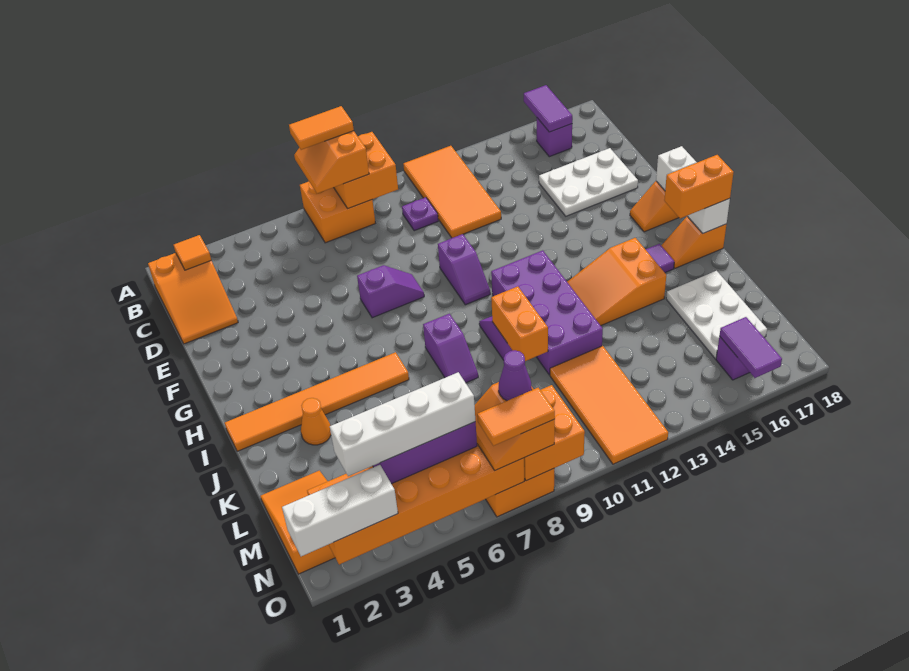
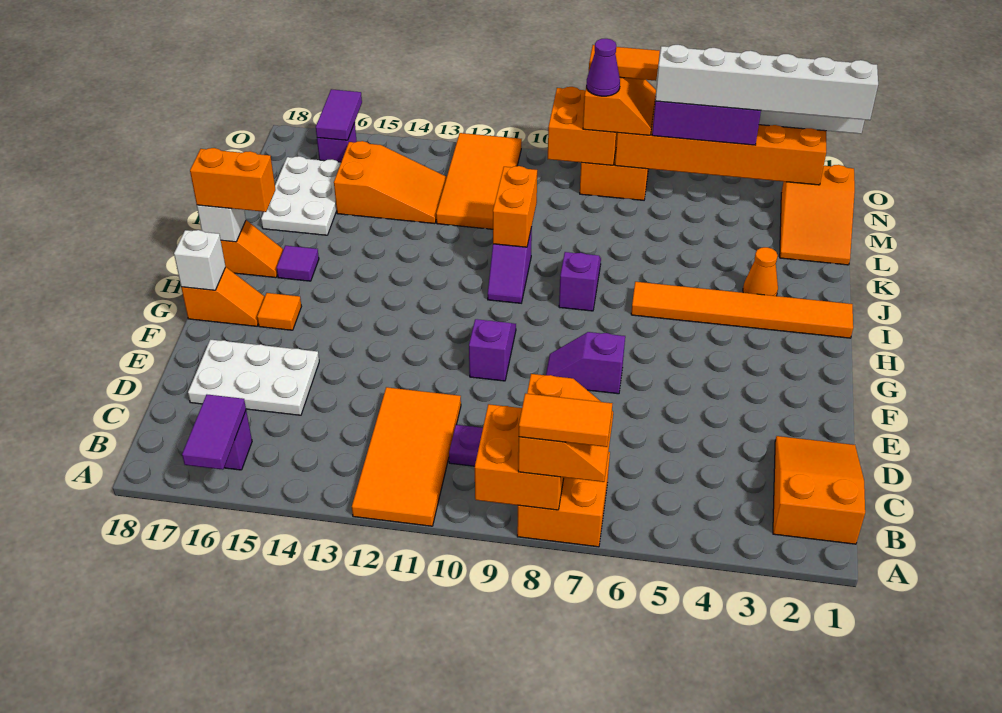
orange 1x1 tile [174,235,211,270] -> orange 1x1 tile moved to [257,293,301,330]
purple 2x4 brick [491,250,603,375] -> none
orange 2x3 slope [567,238,666,326] -> orange 2x3 slope moved to [334,141,447,224]
white 1x4 brick [330,372,475,476] -> white 1x6 brick [655,45,878,120]

